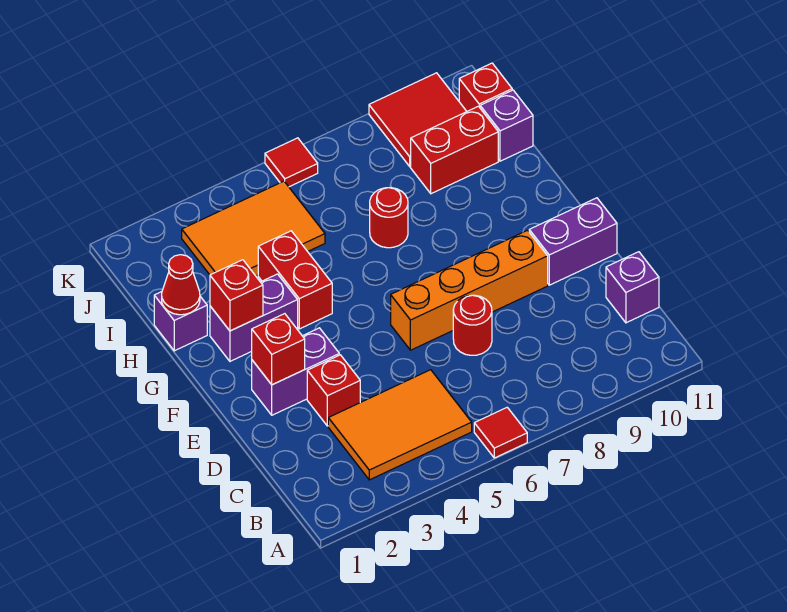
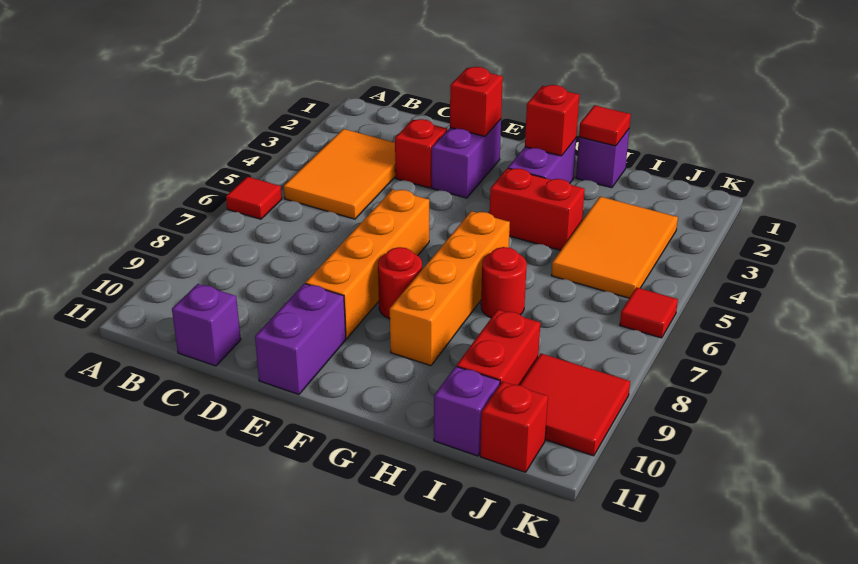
red 1x1 round brick [453,295,492,355] -> red 1x1 round brick moved to [378,247,422,319]
none -> orange 1x4 brick [390,211,510,366]
red 1x1 cone [162,255,200,315] -> red 1x1 tile [579,105,631,146]

